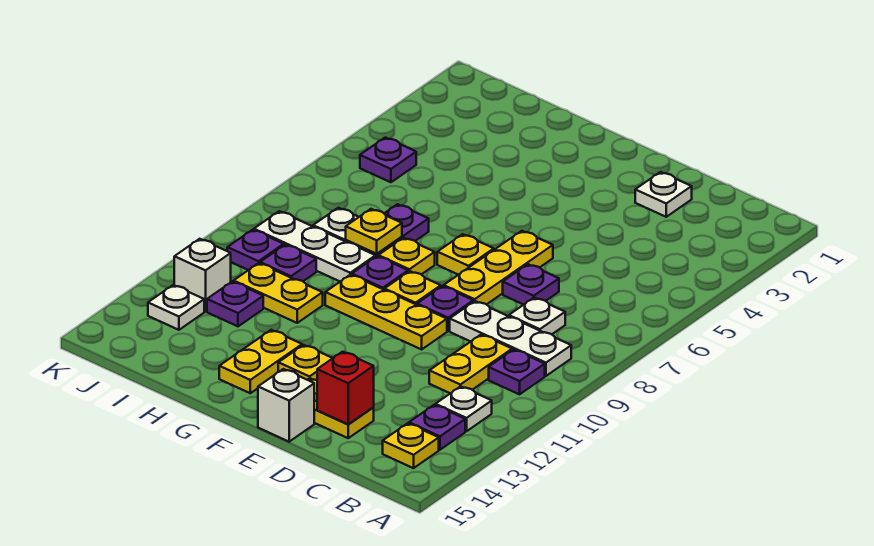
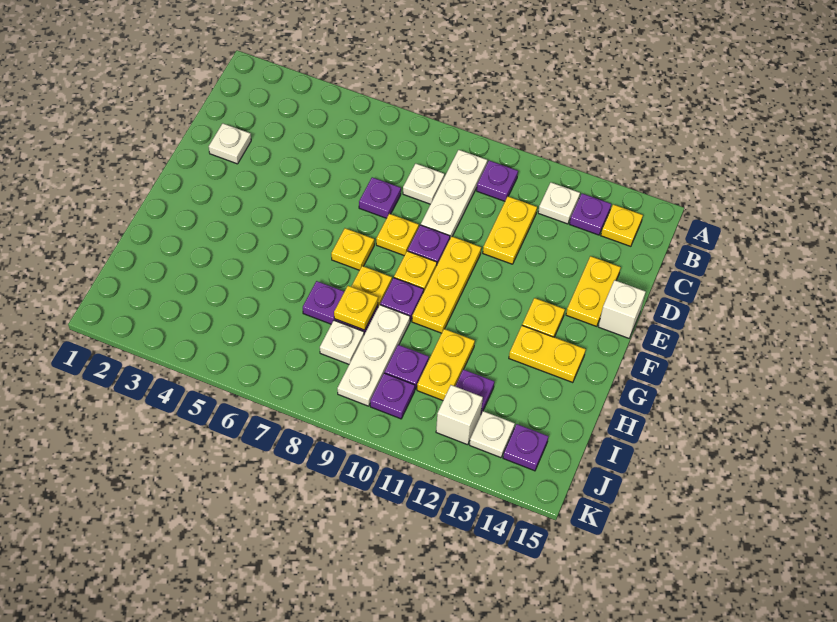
yellow 1x2 plate [429,335,512,393] -> yellow 1x2 plate turned to [483,197,537,264]
red 1x1 brick [317,352,374,424] -> none
yellow 1x3 plate [444,231,553,304] -> yellow 1x1 plate [376,214,419,256]
purple 1x1 plate [360,137,416,182] -> purple 1x1 plate moved to [503,424,548,471]

